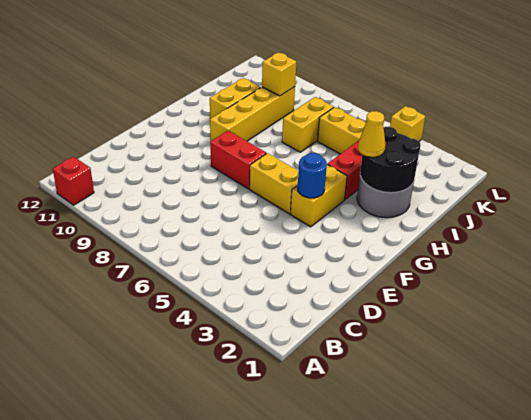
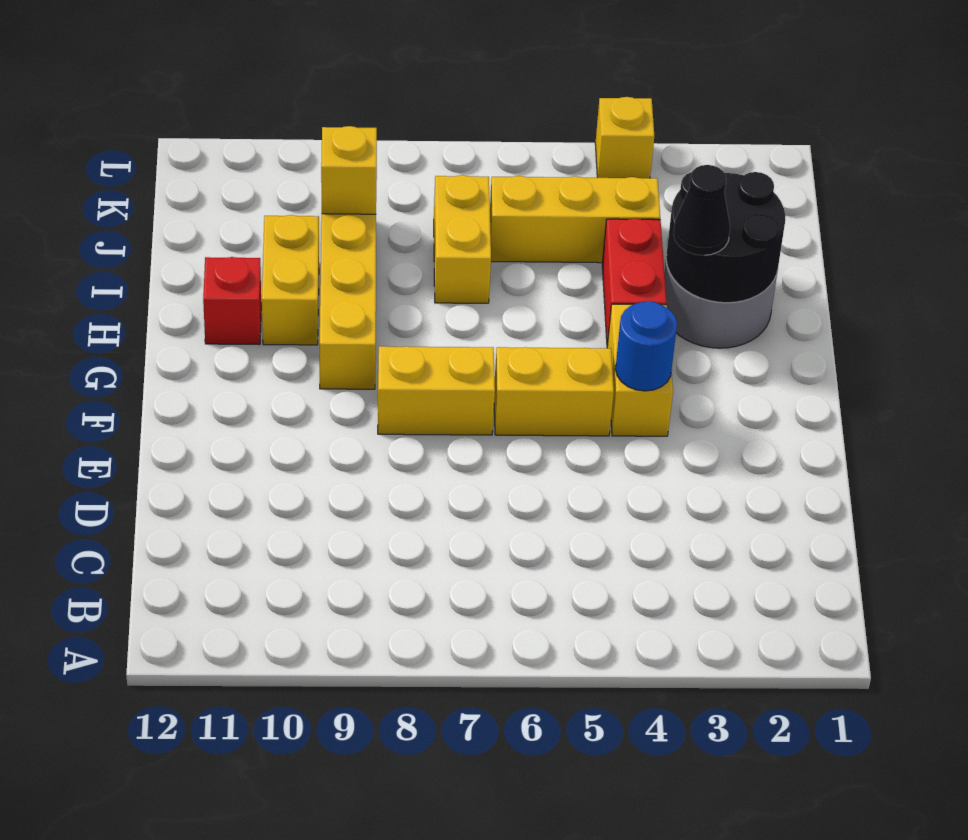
red 1x1 brick [53,157,94,205] -> red 1x1 brick moved to [203,257,261,345]
red 1x2 brick [210,131,266,189] -> yellow 1x2 brick [378,346,495,435]
yellow 1x1 cone [358,111,386,157] -> black 1x1 cone [673,165,730,255]

